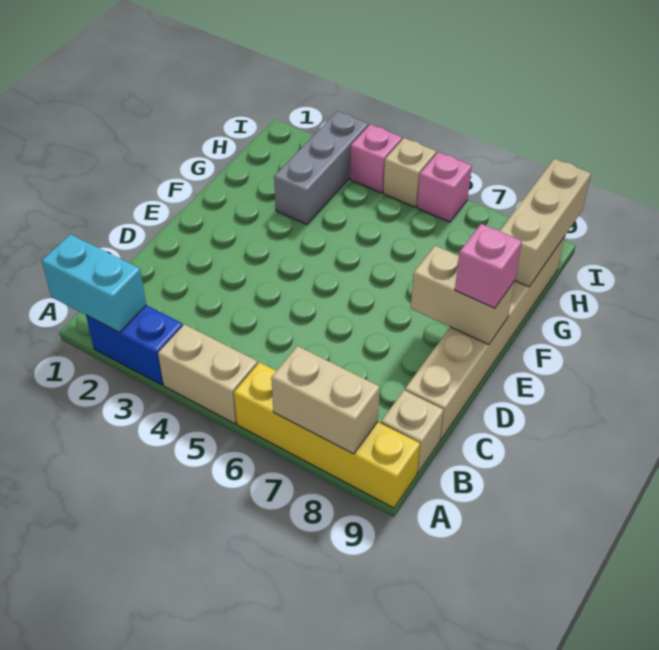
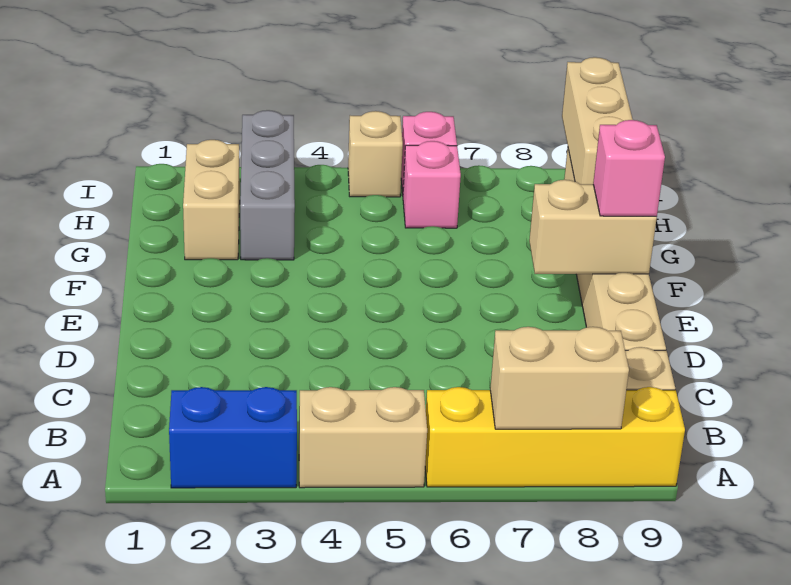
cyan 1x2 brick [42,234,146,332] -> none
none -> tan 1x2 brick [183,140,240,260]
pink 1x1 brick [350,124,402,193] -> pink 1x1 brick moved to [403,141,461,228]

